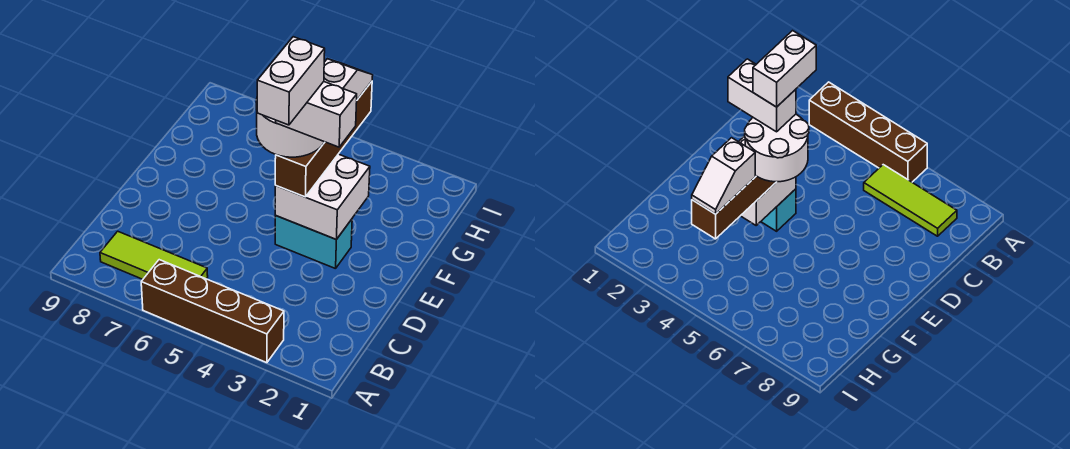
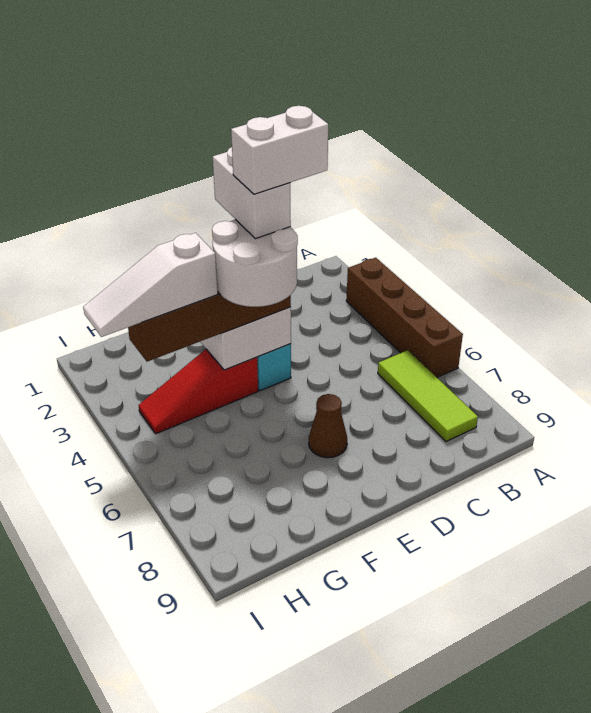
none -> brown 1x1 cone [309,394,347,458]
none -> red 1x3 slope [139,349,258,434]
white 1x2 slope [324,59,373,100] -> white 1x3 slope [83,233,218,337]

